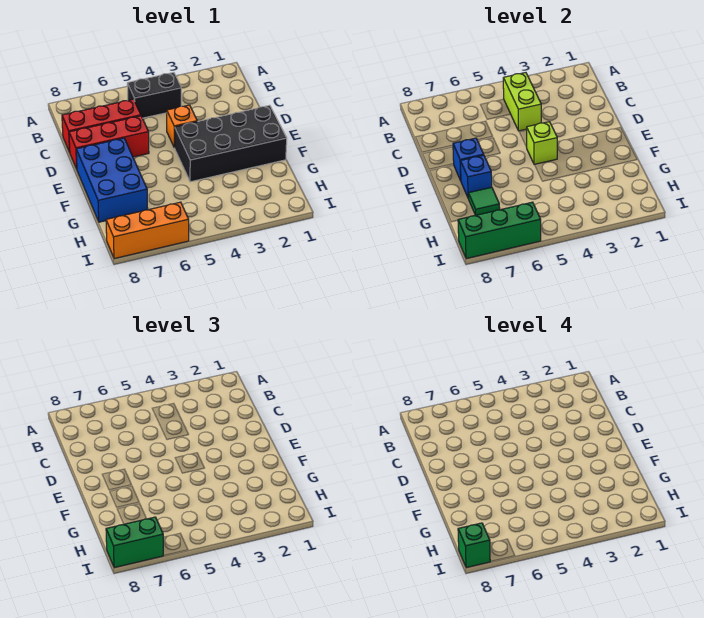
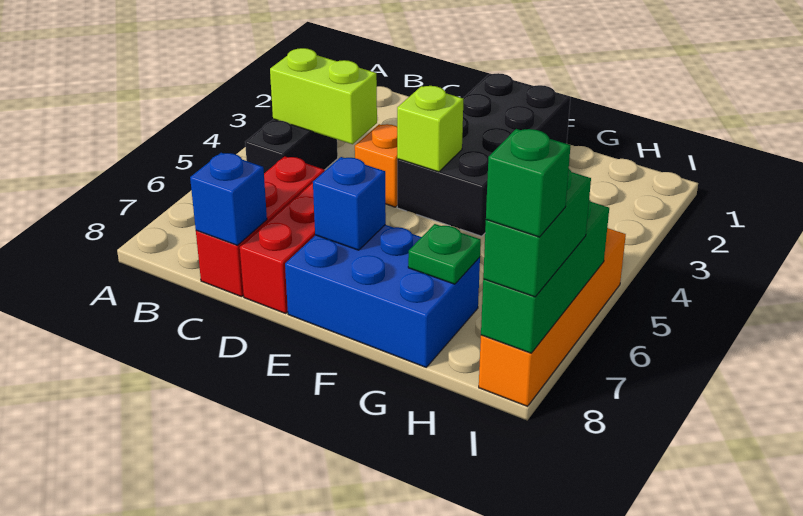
blue 1x1 brick [460,155,492,198] -> blue 1x1 brick moved to [190,153,267,245]
green 1x1 tile [468,187,500,215] -> green 1x1 plate [408,224,481,284]
orange 1x3 brick [106,202,189,259] -> orange 1x4 brick [479,228,626,406]

